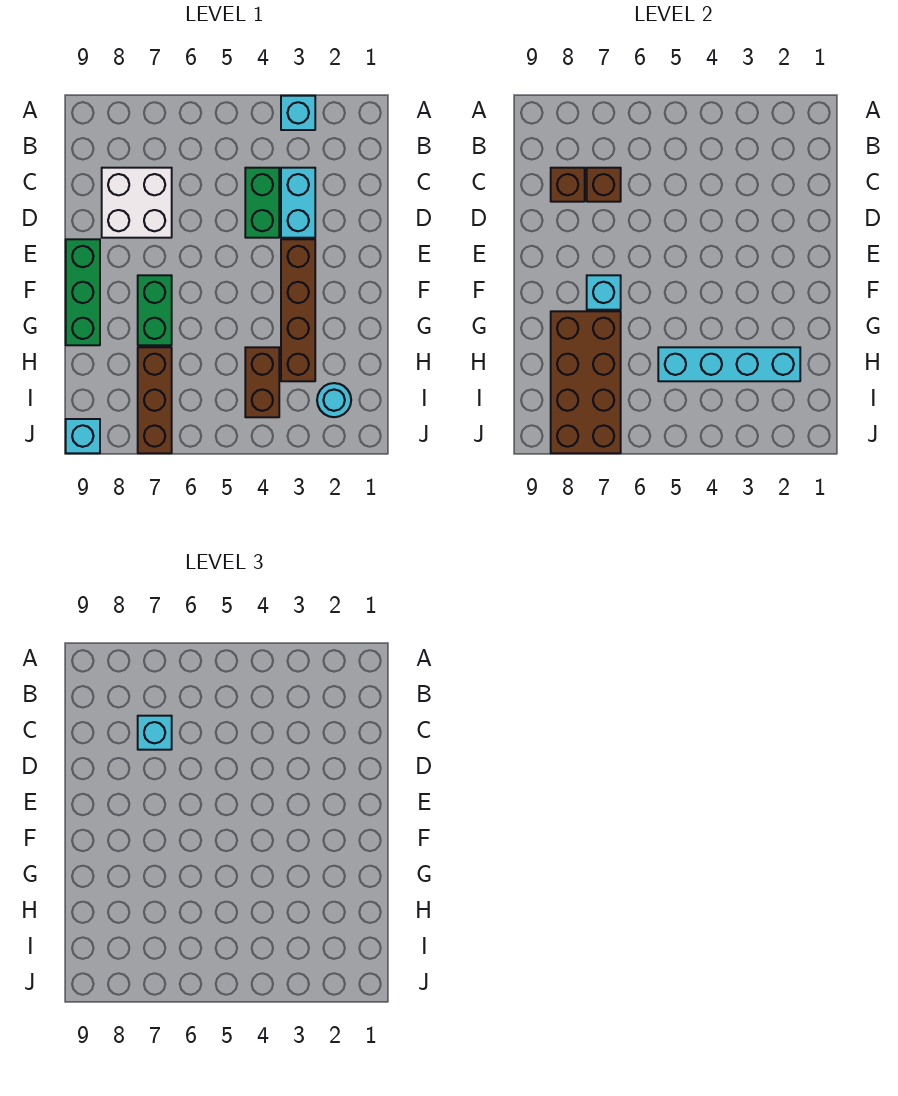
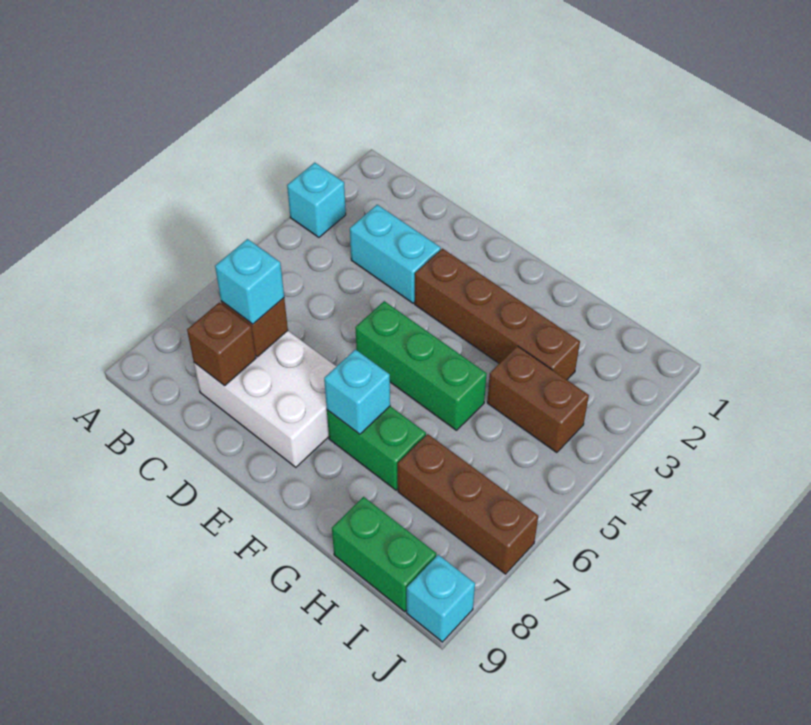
green 1x2 brick [245,168,279,238] -> green 1x2 brick moved to [332,497,436,612]
white 2x2 brick [102,168,172,238] -> white 2x3 brick [194,331,337,467]
green 1x3 brick [66,239,100,345] -> green 1x3 brick moved to [355,301,487,430]
brown 2x4 brick [551,311,621,453] -> none
cyan 1x4 brick [658,347,800,381] -> none
cyan 1x1 round brick [317,383,351,417] -> none

